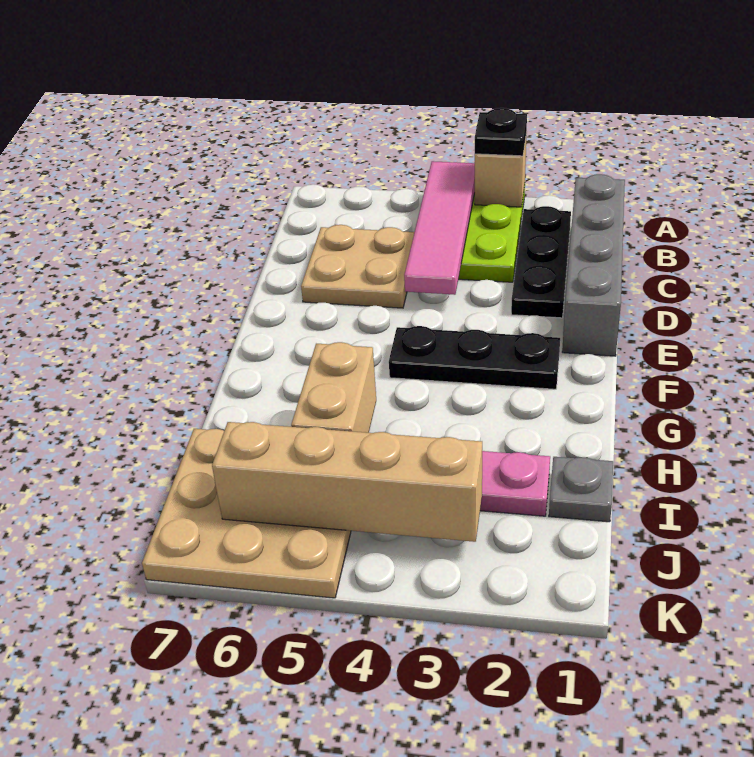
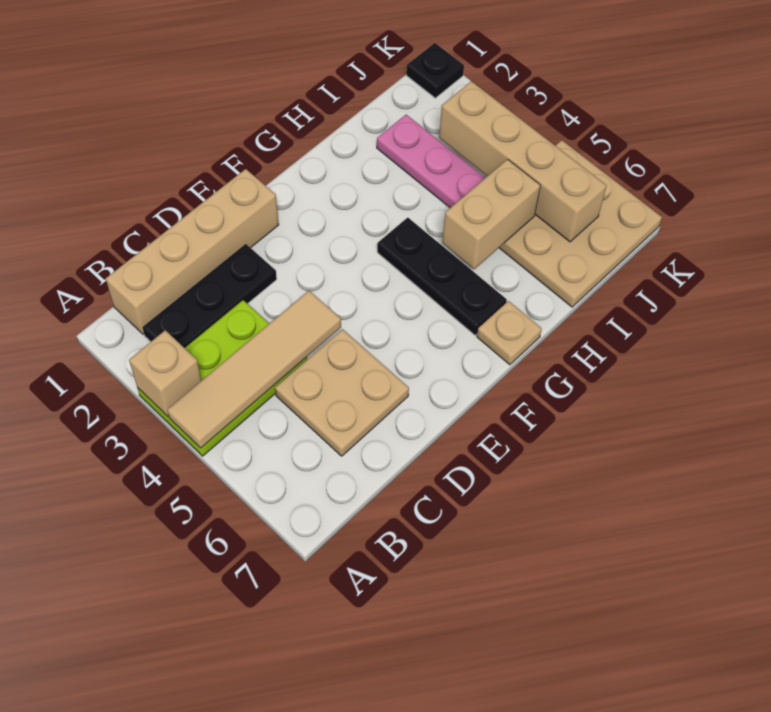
black 1x1 plate [475,108,527,156] -> black 1x1 plate moved to [406,43,464,98]
pink 1x4 tile [404,161,475,295] -> tan 1x4 tile [167,291,341,448]
grey 1x4 brick [562,174,625,356] -> tan 1x4 brick [106,169,279,335]
black 1x3 plate [389,326,560,389] -> black 1x3 plate moved to [377,218,507,335]
none -> tan 1x1 plate [477,301,542,365]
grey 1x1 plate [549,457,613,522] -> none

